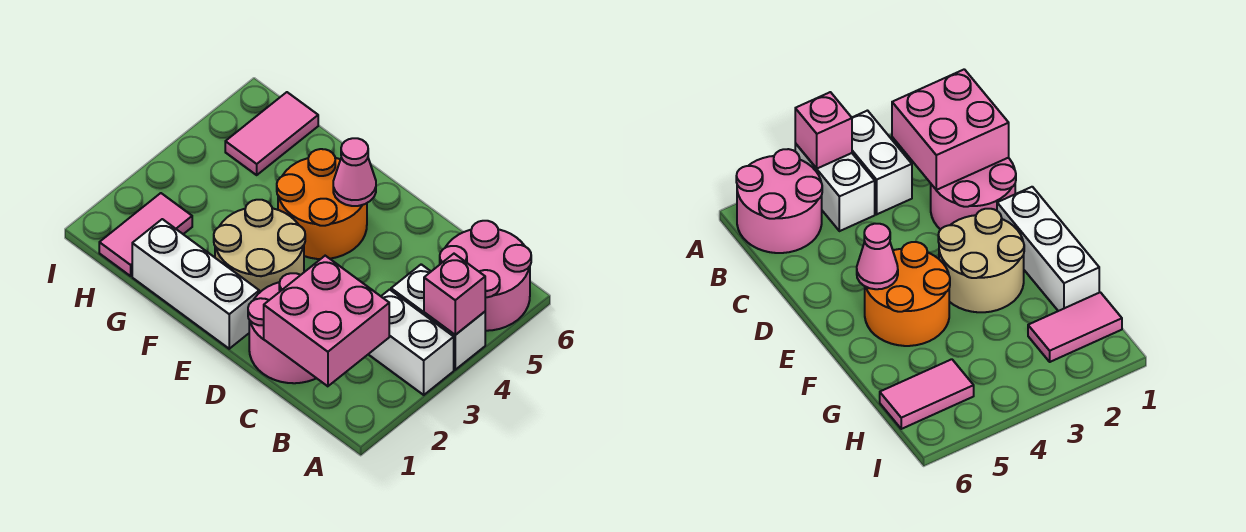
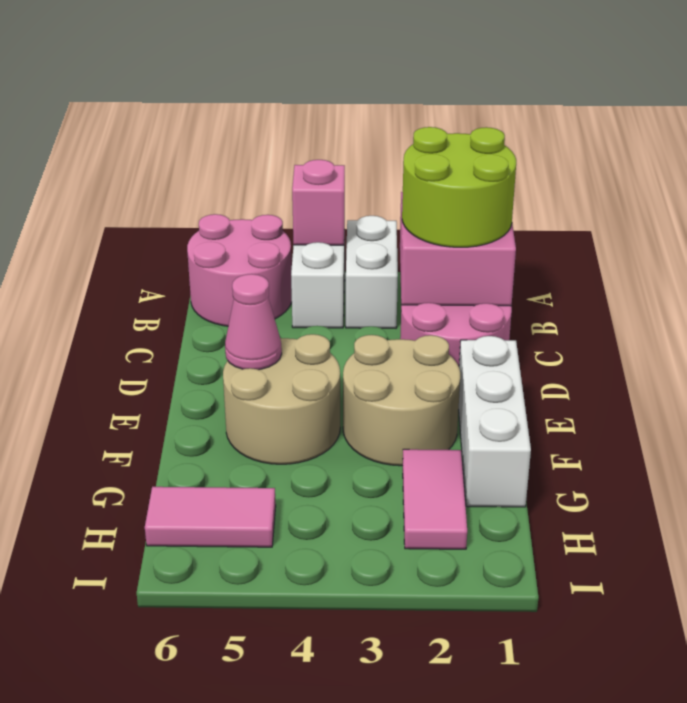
none -> lime 2x2 round brick [402,127,516,247]
orange 2x2 round brick [277,149,367,259] -> tan 2x2 round brick [223,334,340,464]
pink 1x2 tile [99,193,192,276] -> pink 1x2 tile turned to [403,449,467,549]

